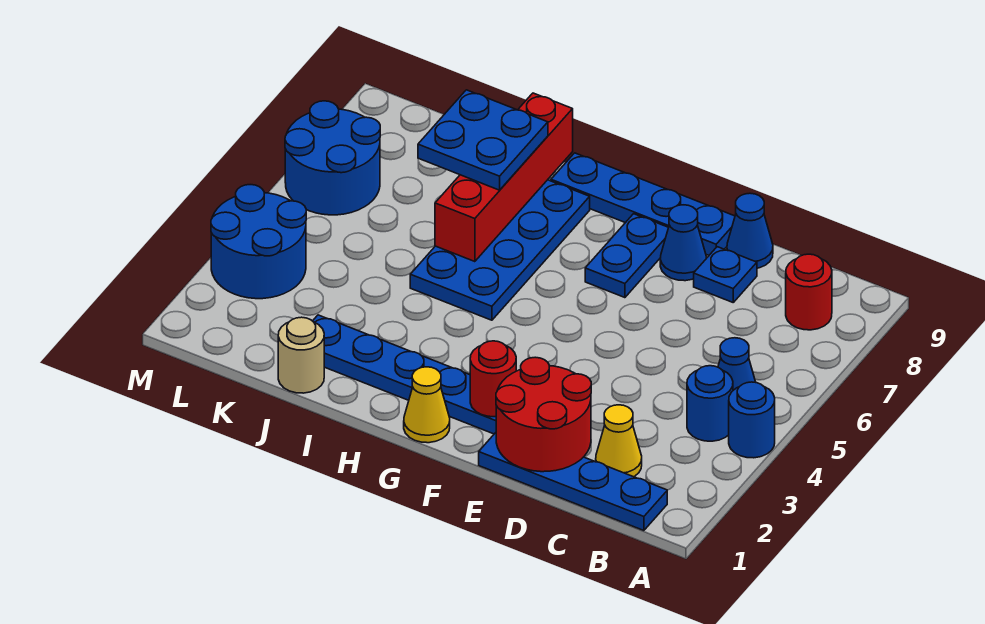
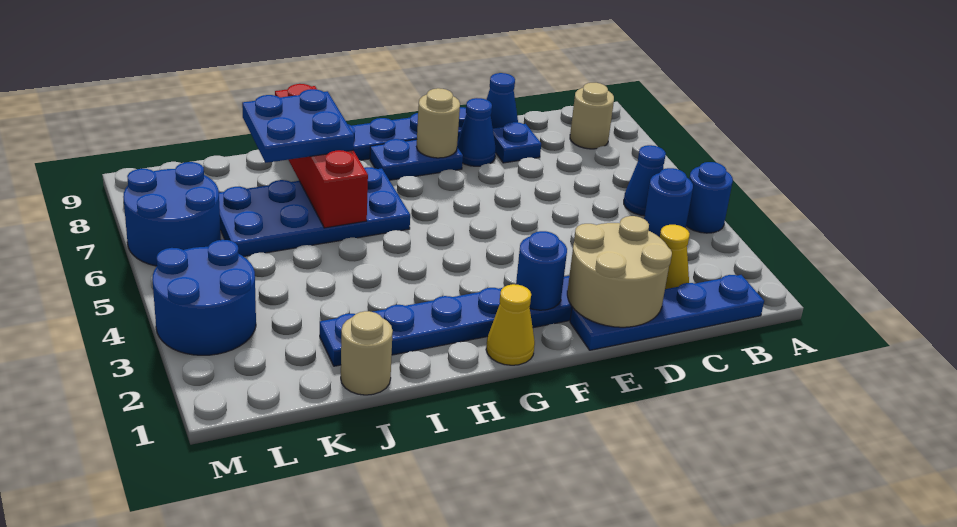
red 1x1 round brick [786,254,832,330] -> tan 1x1 round brick [570,83,614,149]
red 2x2 round brick [496,357,591,472] -> tan 2x2 round brick [567,216,672,327]
red 1x1 round brick [470,341,516,417] -> blue 1x1 round brick [516,231,567,310]
blue 1x2 plate [585,214,668,298] -> blue 1x2 plate turned to [370,139,463,180]
none -> tan 1x1 round brick [417,88,460,158]
blue 2x4 plate [410,180,590,320] -> blue 2x4 plate turned to [219,167,410,257]

